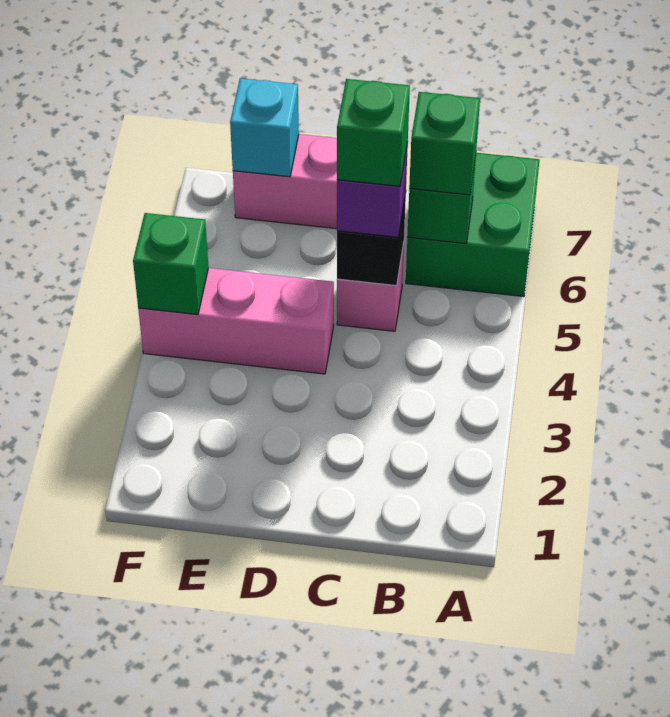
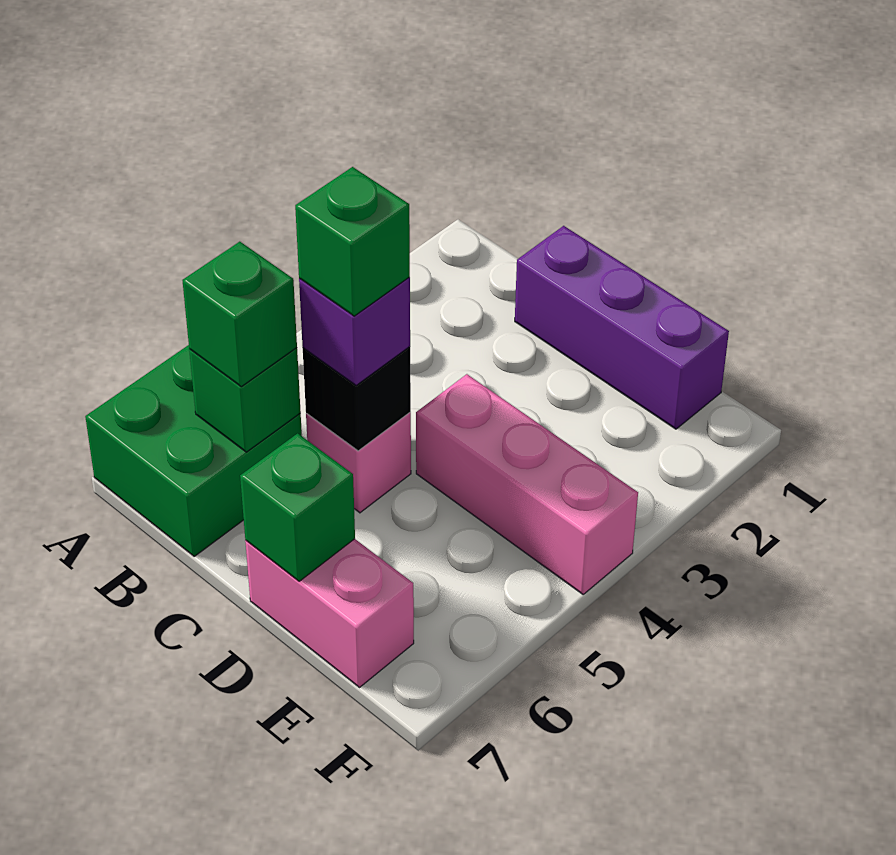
none -> purple 1x3 brick [515,226,729,429]
cyan 1x1 brick [230,78,299,177] -> none
green 1x1 brick [133,213,209,315] -> green 1x1 brick moved to [240,433,355,581]

